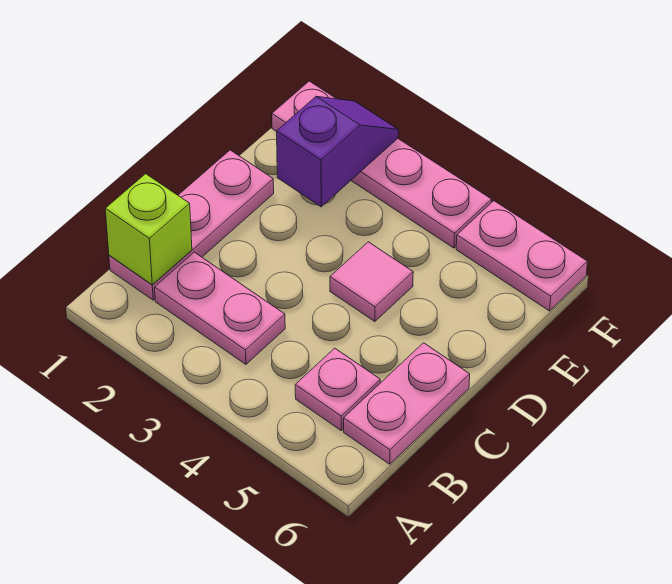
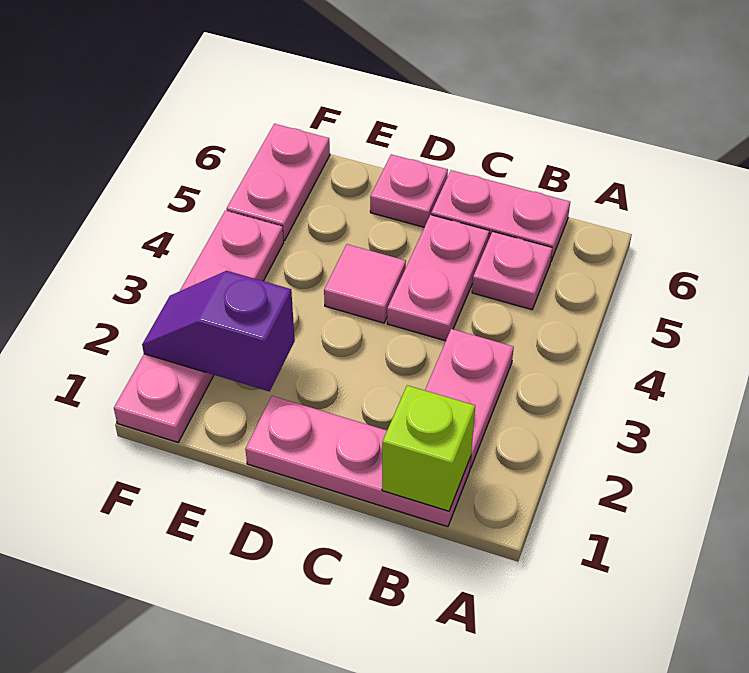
none -> pink 1x2 plate [387,215,489,341]
none -> pink 1x1 plate [370,154,448,227]

